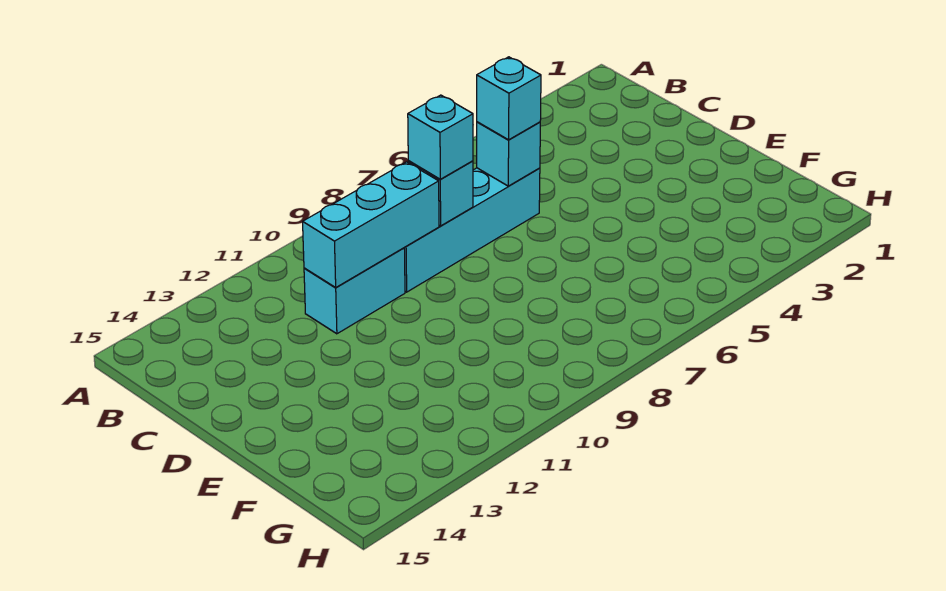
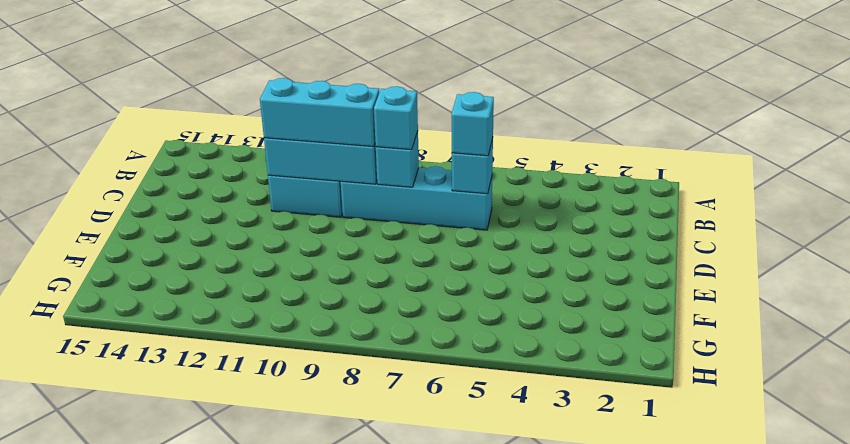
none -> cyan 1x3 brick [260,78,379,147]

